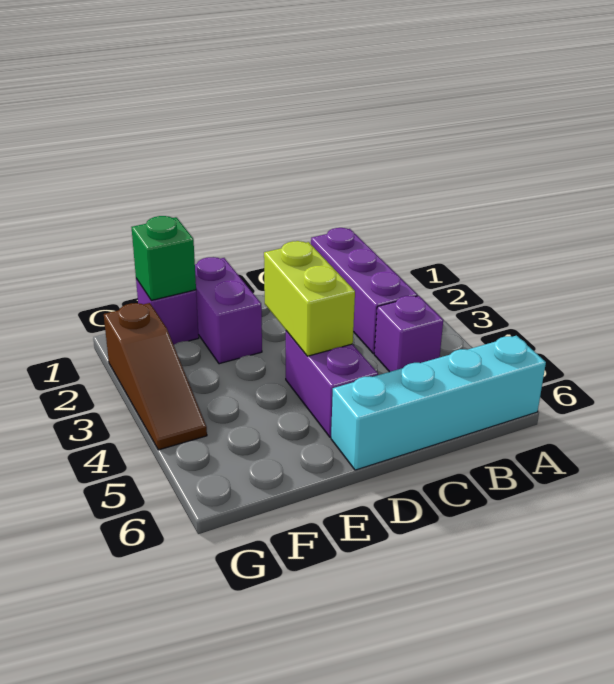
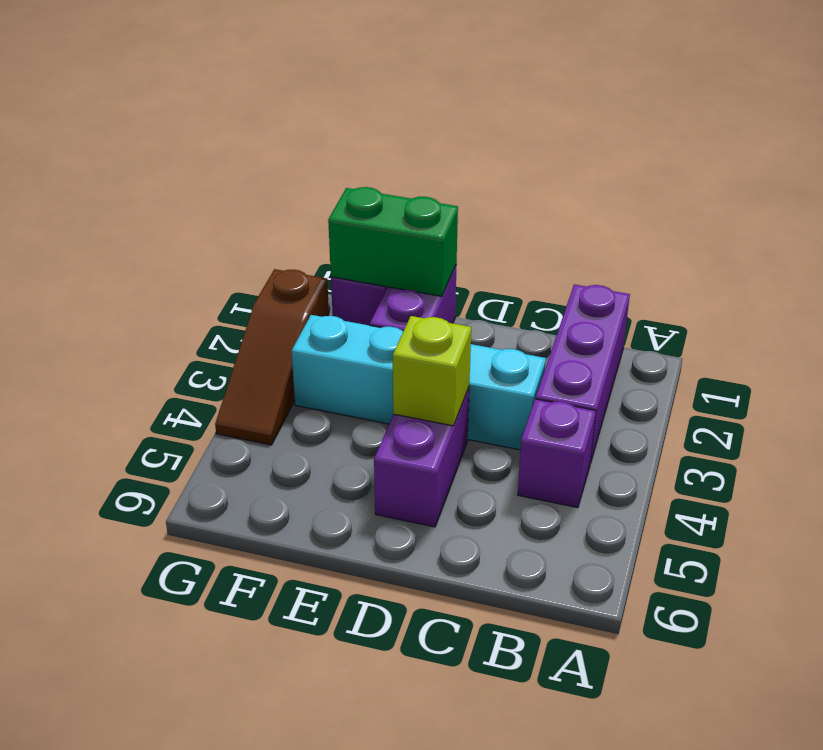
cyan 1x4 brick [331,336,546,470] -> cyan 1x4 brick moved to [292,315,546,450]
lime 1x2 brick [264,241,355,356] -> lime 1x1 brick [393,316,471,426]
green 1x1 brick [131,216,196,300] -> green 1x2 brick [328,187,458,296]

